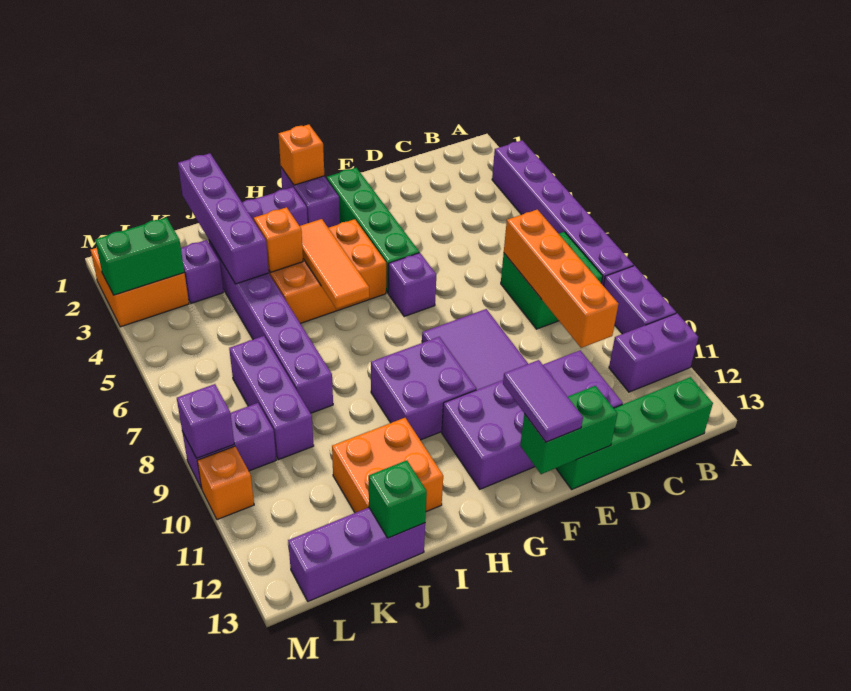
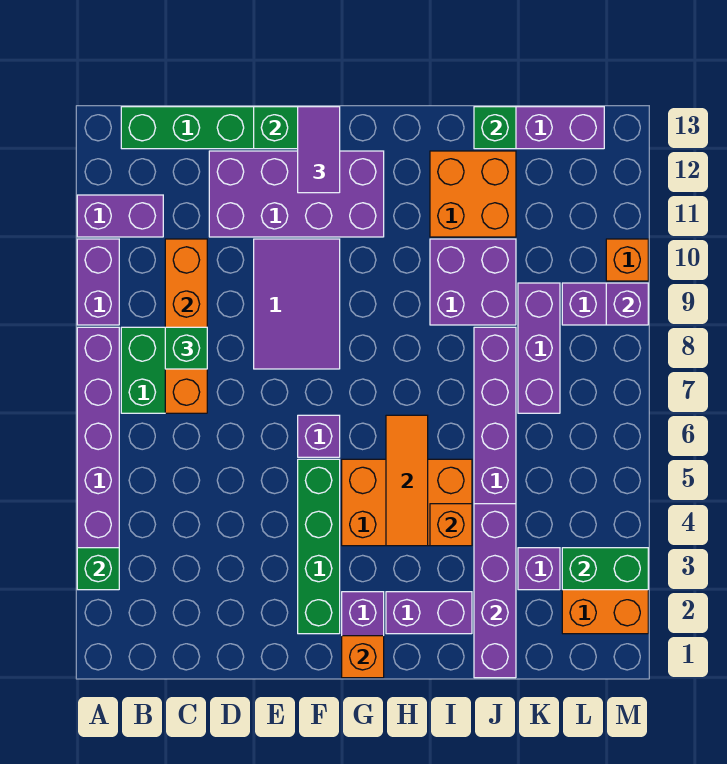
none -> green 1x1 brick [77,548,119,590]
none -> green 1x1 brick [165,327,207,369]
purple 2x2 brick [371,337,476,440] -> purple 2x2 brick moved to [430,239,516,325]

